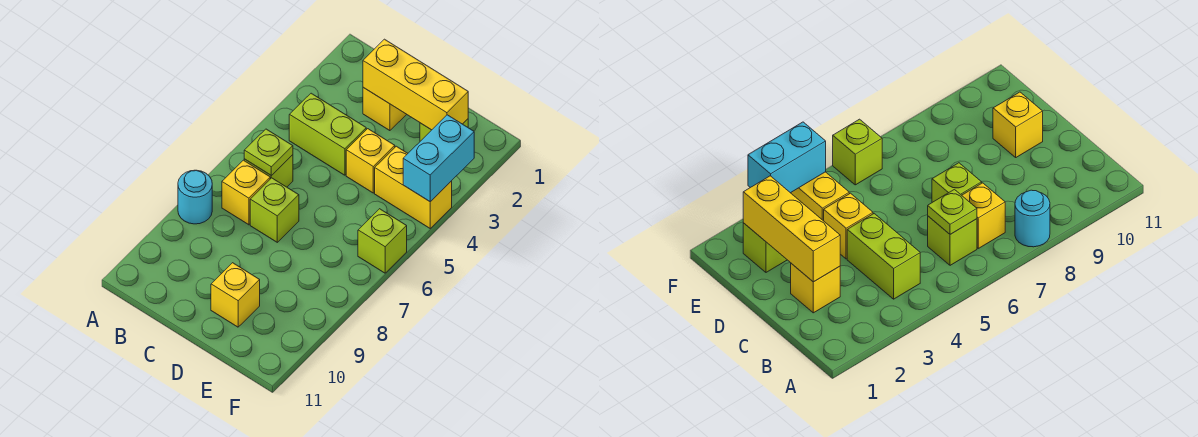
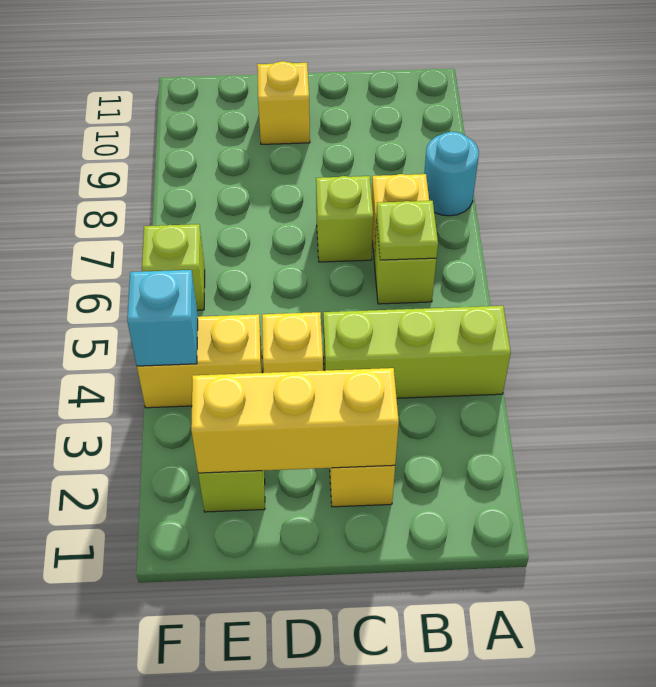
lime 1x2 brick [289,93,366,175] -> lime 1x3 brick [323,306,511,398]
cyan 1x2 brick [403,115,474,202] -> cyan 1x1 brick [127,270,198,366]

